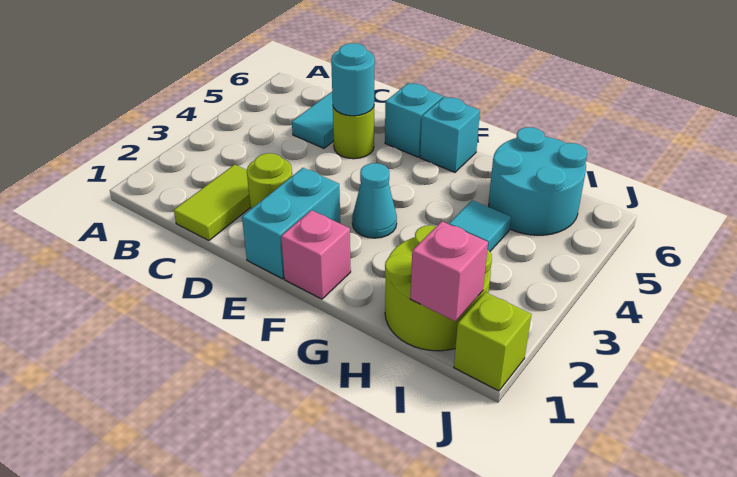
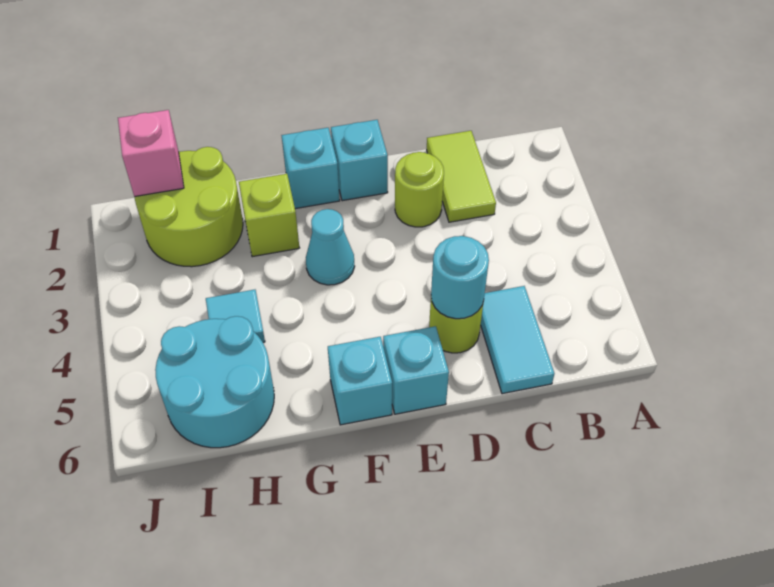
cyan 1x2 brick [242,168,340,279] -> cyan 1x1 brick [331,120,388,201]
pink 1x1 brick [281,210,351,299] -> cyan 1x1 brick [281,128,340,209]
lime 1x1 brick [454,292,532,391] -> lime 1x1 brick moved to [239,174,299,257]

